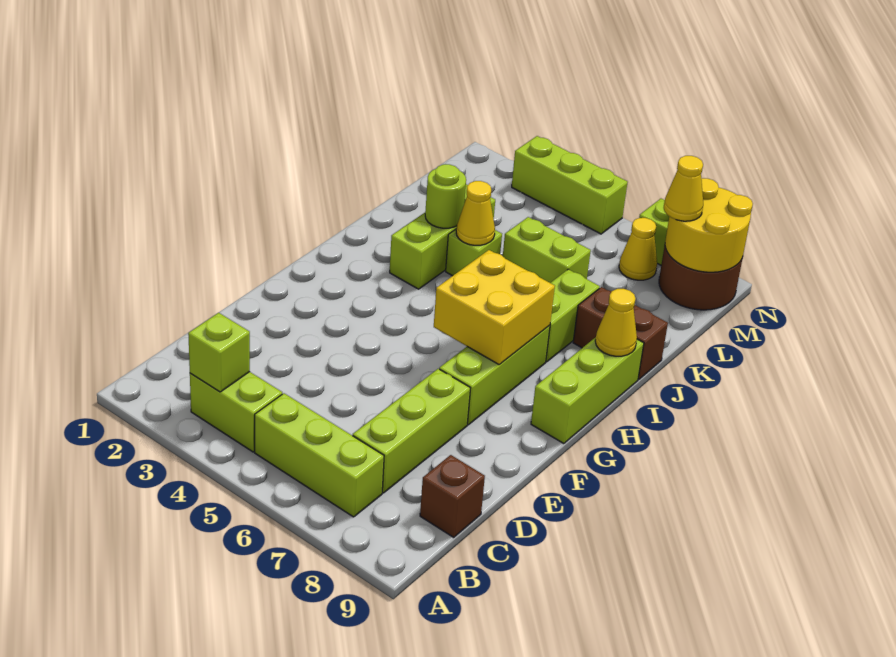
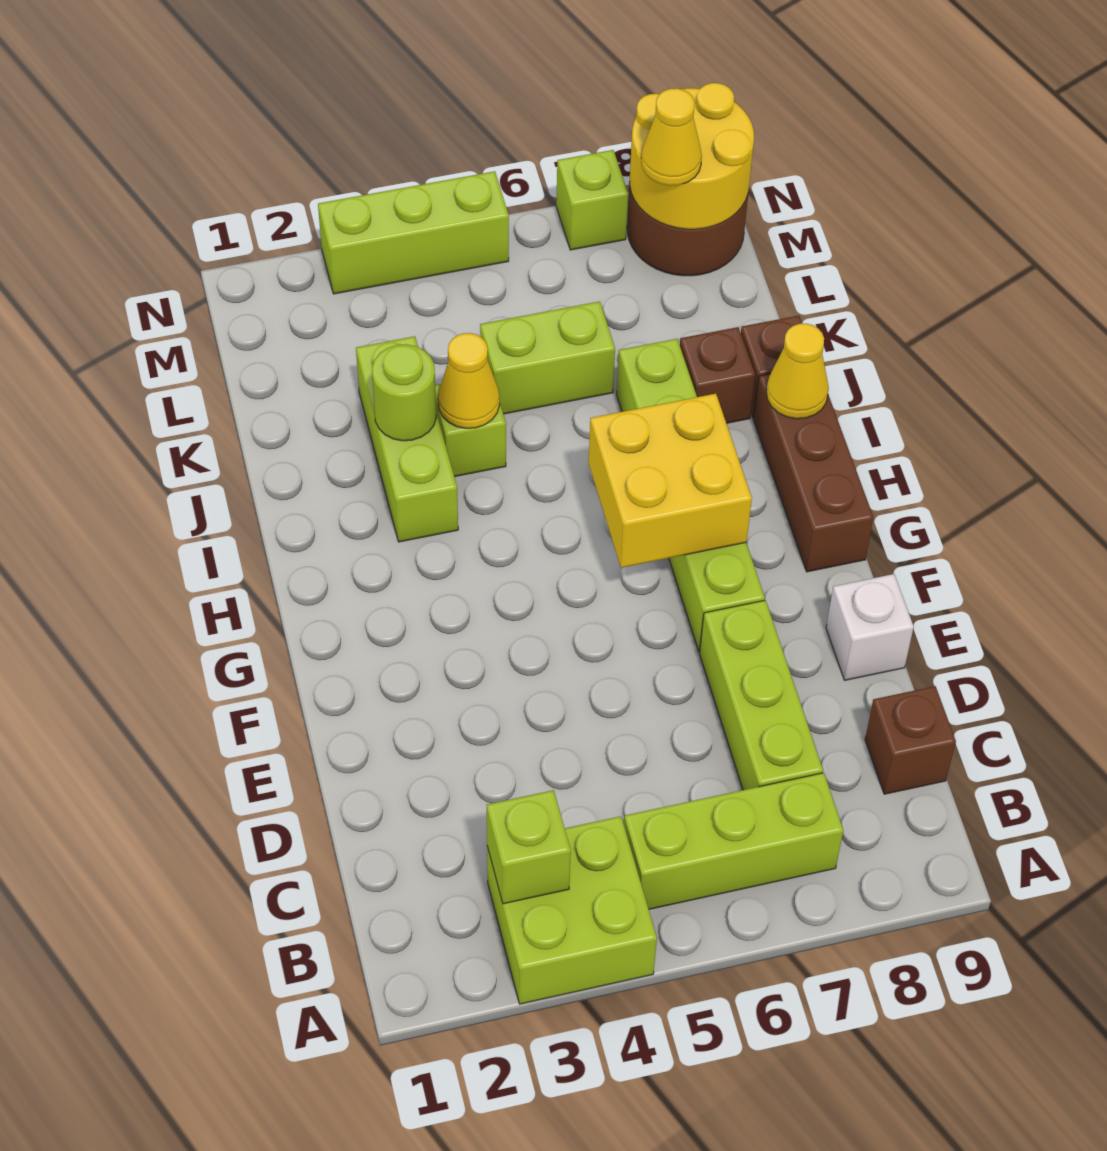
lime 1x2 brick [190,372,282,452] -> lime 2x2 brick [487,816,657,1004]
none -> white 1x1 brick [826,574,914,680]
lime 1x3 brick [531,337,644,444] -> brown 1x3 brick [754,374,873,572]
yellow 1x1 cone [619,218,657,280] -> none

